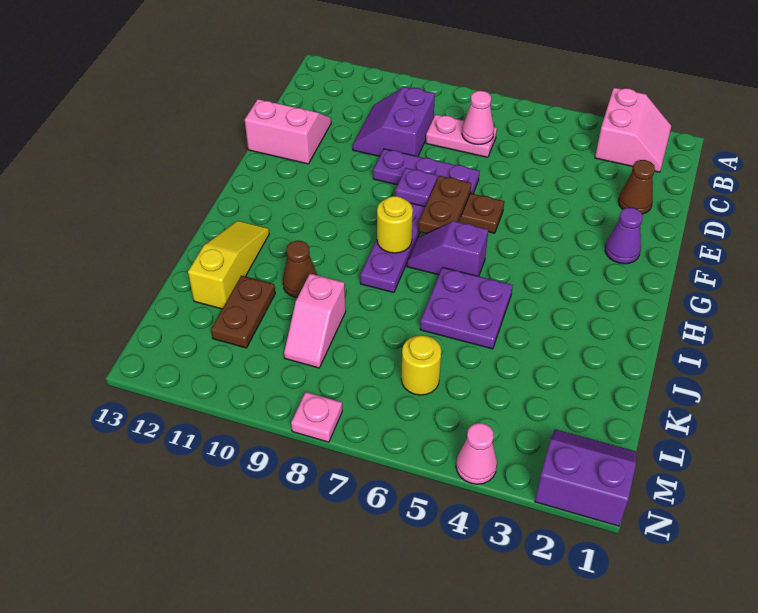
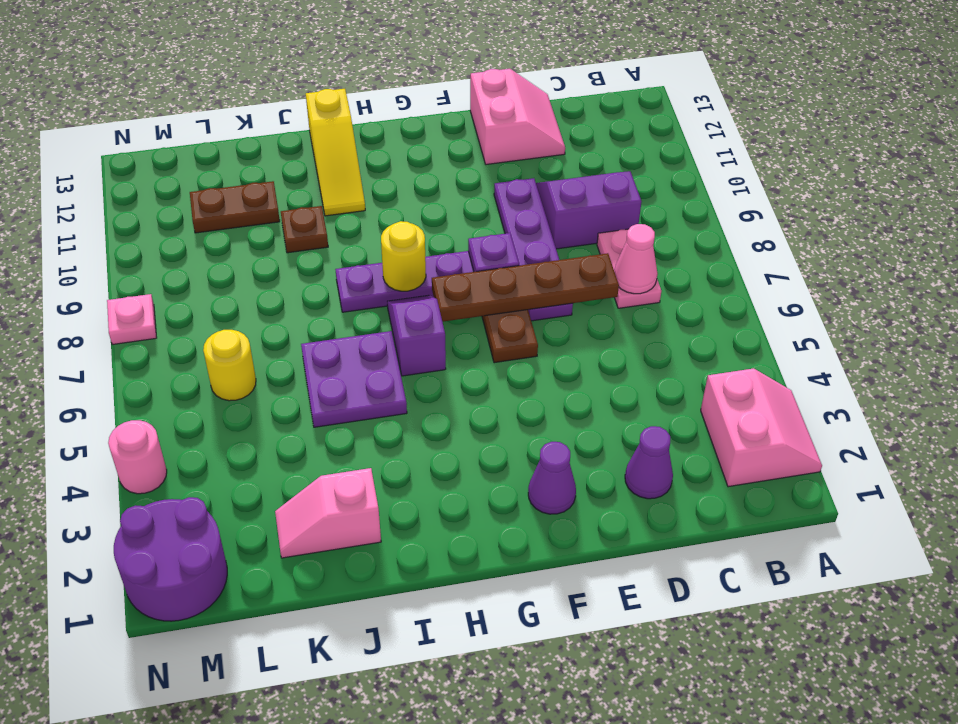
pink 2x2 slope [595,88,671,172] -> pink 2x2 slope turned to [701,368,822,487]
brown 1x1 cone [618,160,655,214] -> purple 1x1 cone [625,426,673,499]
purple 1x3 plate [373,149,480,194] -> purple 1x4 plate [494,178,573,321]
brown 1x2 plate [418,176,471,234] -> brown 1x4 plate [432,253,619,322]
yellow 1x3 slope [188,221,269,309] -> yellow 1x3 slope turned to [306,89,365,216]
brown 1x1 cone [283,241,317,297] -> brown 1x1 plate [281,206,328,253]
pink 1x2 slope [284,274,346,368] -> pink 1x2 slope moved to [275,468,381,558]
purple 2x2 slope [535,429,636,526] -> purple 2x2 round brick [114,497,227,621]
pink 1x1 cone [456,423,497,484] -> pink 1x1 round brick [108,420,167,494]

